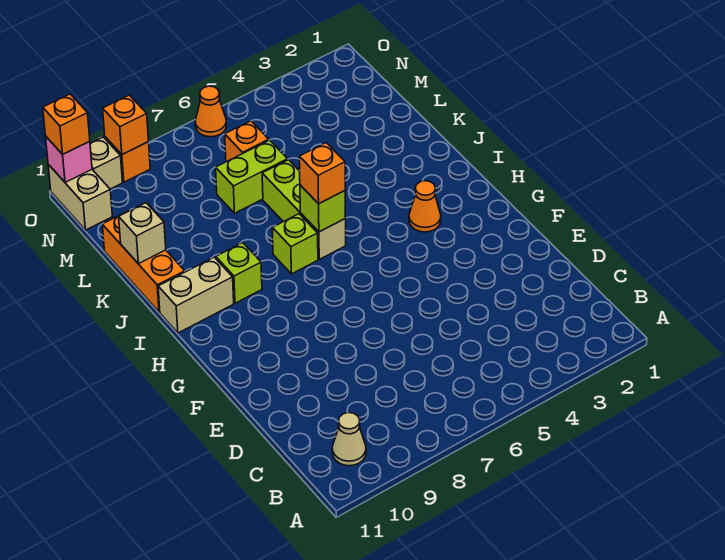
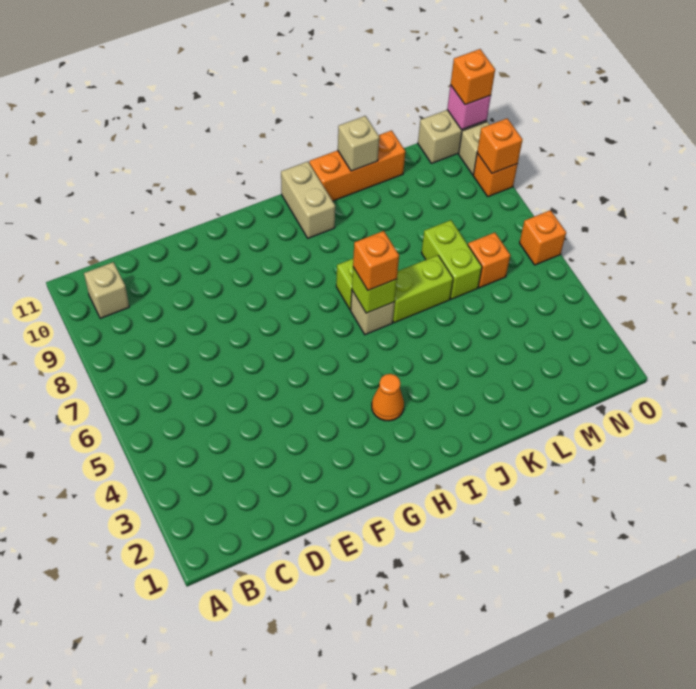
tan 1x1 cone [332,413,366,466] -> tan 1x1 brick [84,262,129,318]
lime 1x1 brick [216,243,262,303] -> none
orange 1x1 cone [195,86,227,137] -> orange 1x1 brick [520,210,566,265]

